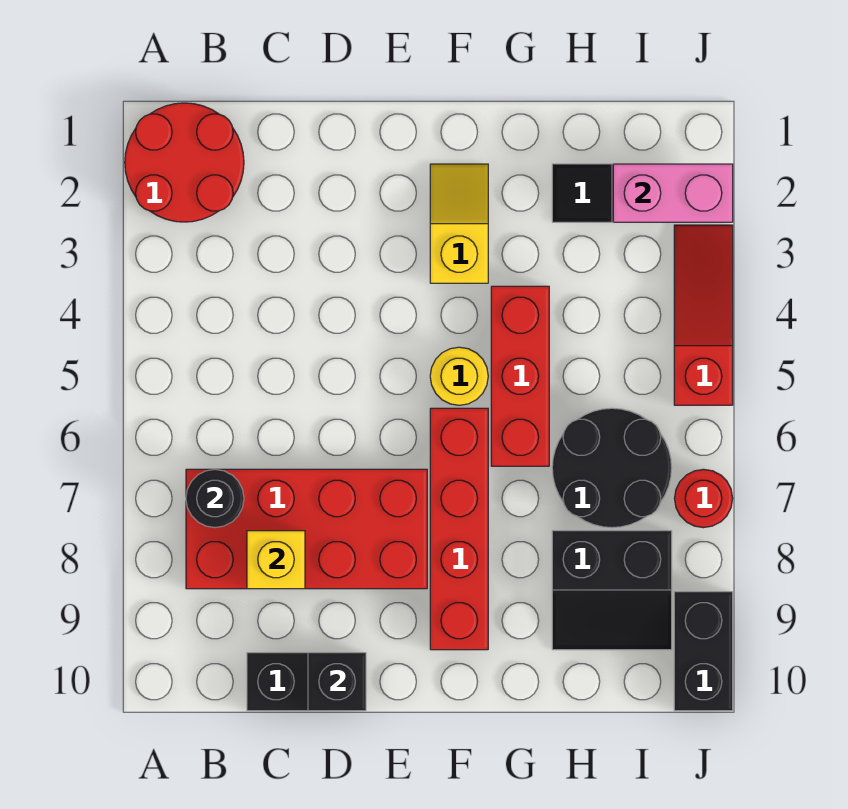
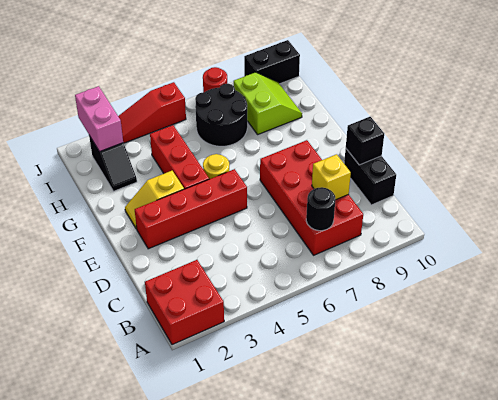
red 2x2 round brick [125,103,244,222] -> red 2x2 brick [145,260,224,345]
red 1x4 brick [430,408,488,650] -> red 1x4 brick moved to [135,169,247,249]
red 1x3 brick [491,286,549,466] -> red 1x3 brick turned to [150,125,209,189]
black 2x2 slope [552,531,672,650] -> lime 2x2 slope [233,72,302,134]

